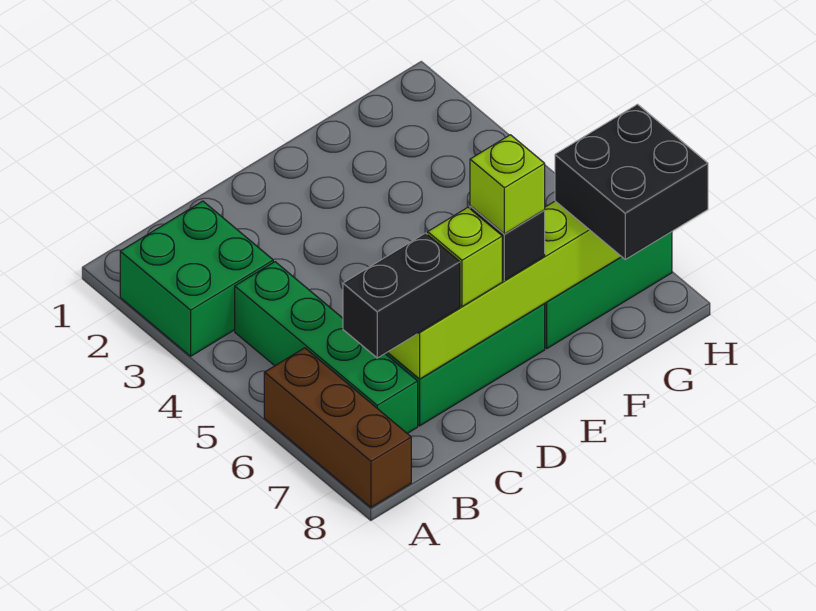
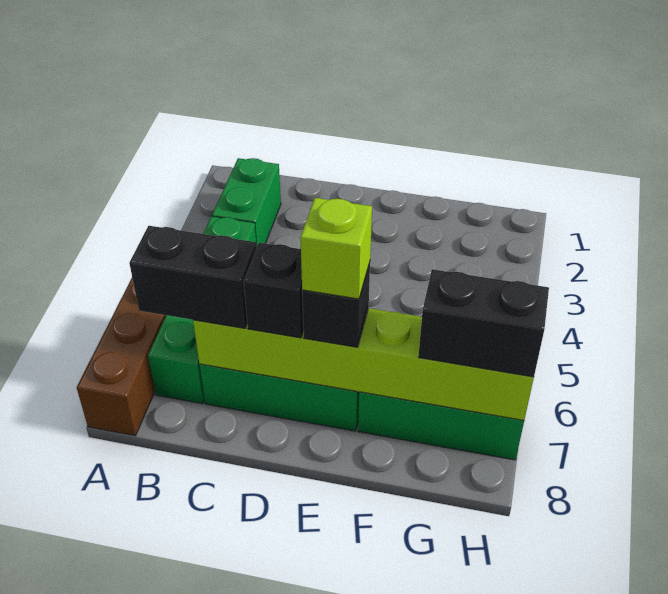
green 2x2 brick [120,201,273,356] -> green 1x2 brick [212,158,281,246]
lime 1x1 brick [428,207,502,306] -> black 1x1 brick [244,243,303,338]
black 2x2 brick [555,104,708,259] -> black 1x2 brick [418,269,549,377]

